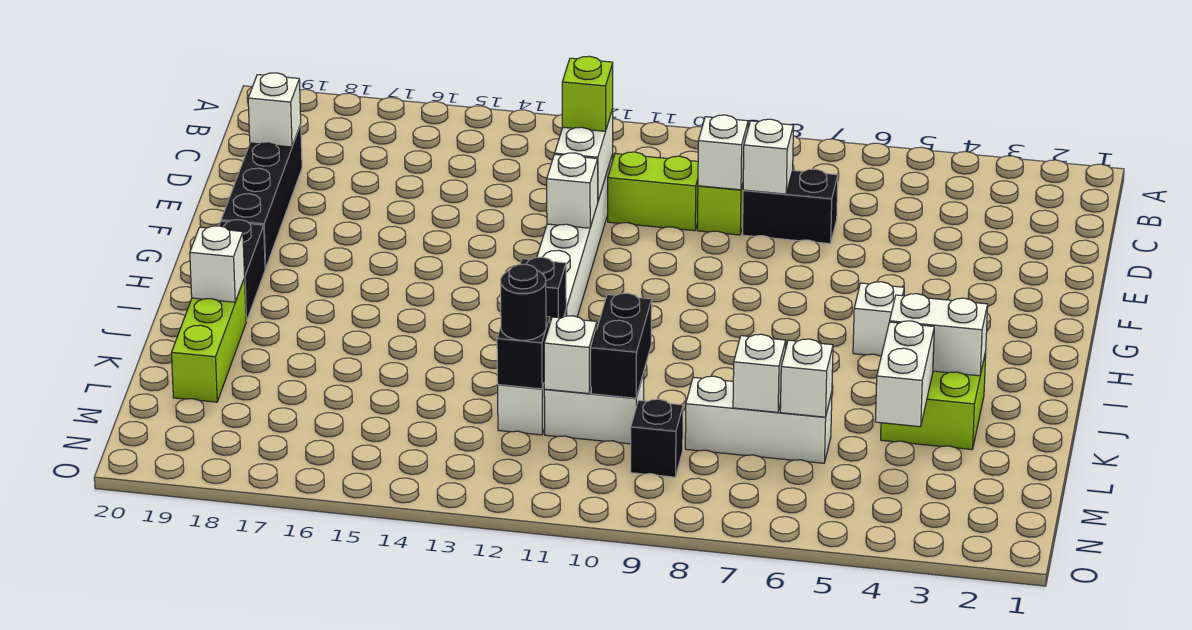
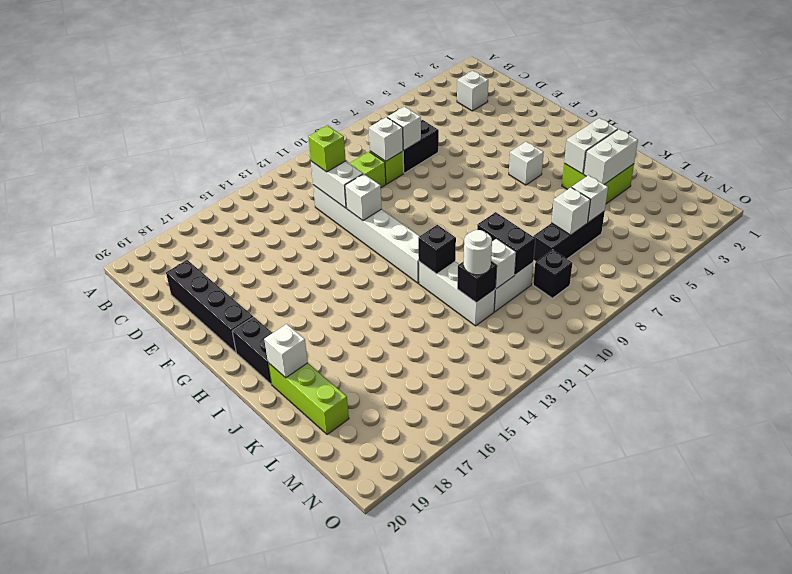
white 1x1 brick [248,73,301,147] -> white 1x1 brick moved to [457,71,488,111]
white 1x2 brick [875,321,934,427] -> white 1x2 brick turned to [584,129,638,185]
white 1x3 brick [685,376,832,463] -> black 1x3 brick [533,211,605,261]
black 1x1 round brick [501,264,546,340] -> white 1x1 round brick [464,230,492,275]

